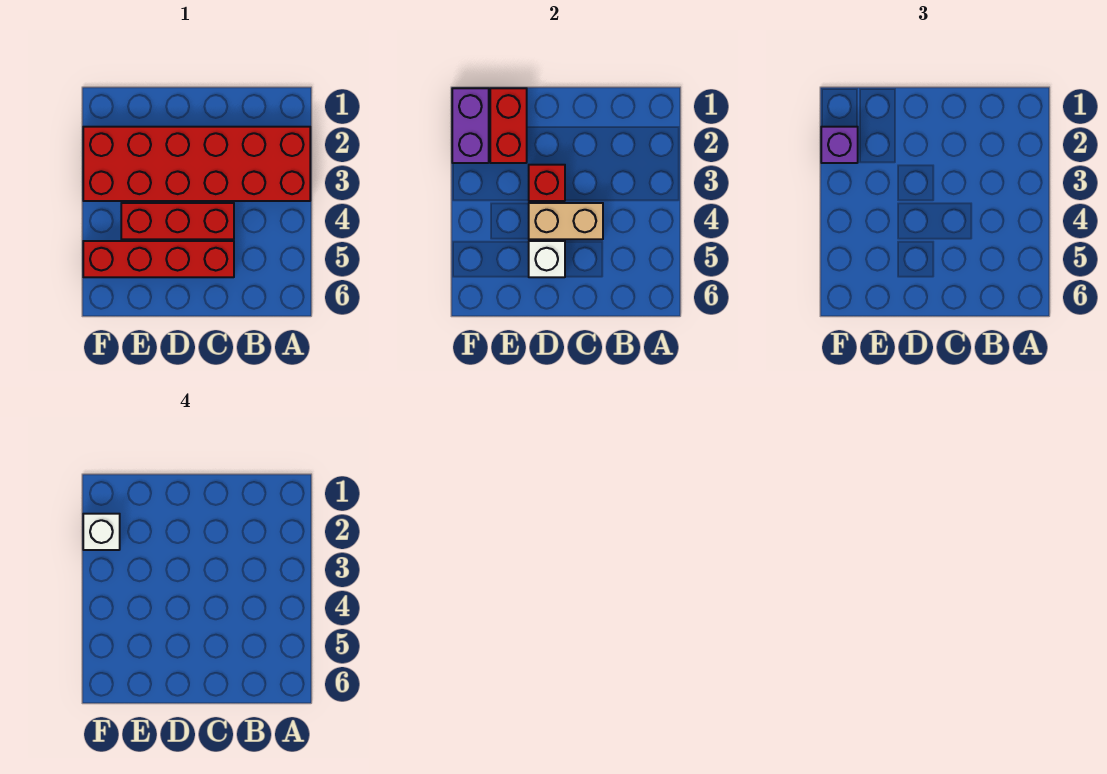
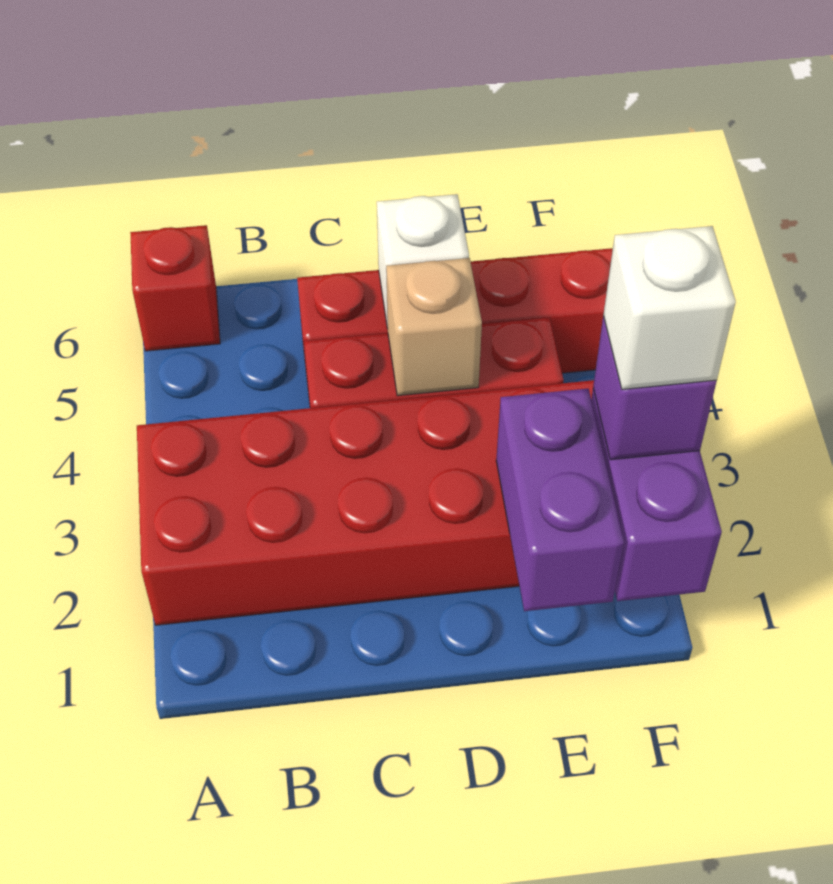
tan 1x2 brick [529,203,603,239] -> tan 1x1 brick [386,258,482,396]
red 1x1 brick [529,165,565,201] -> red 1x1 brick moved to [130,225,220,351]
red 1x2 brick [490,88,527,163] -> purple 1x2 brick [496,389,624,611]

